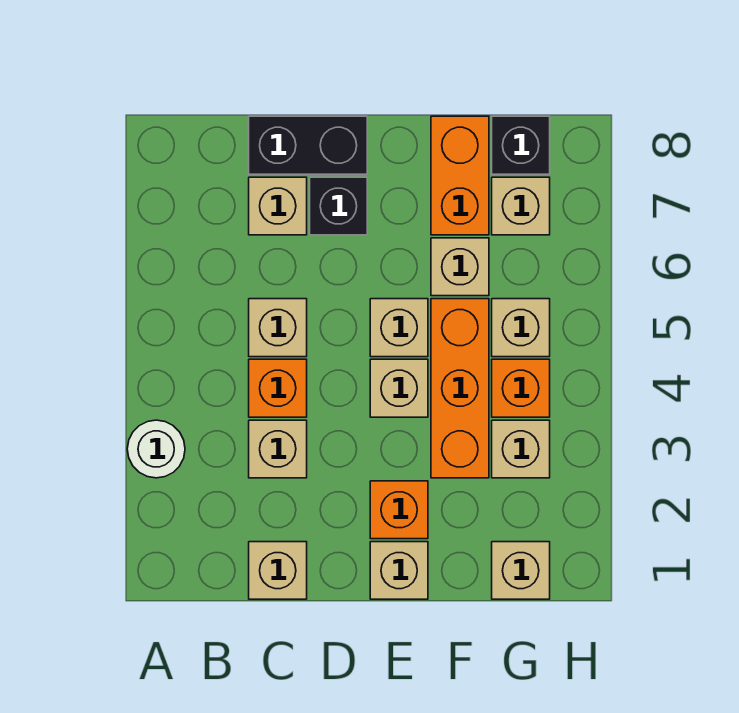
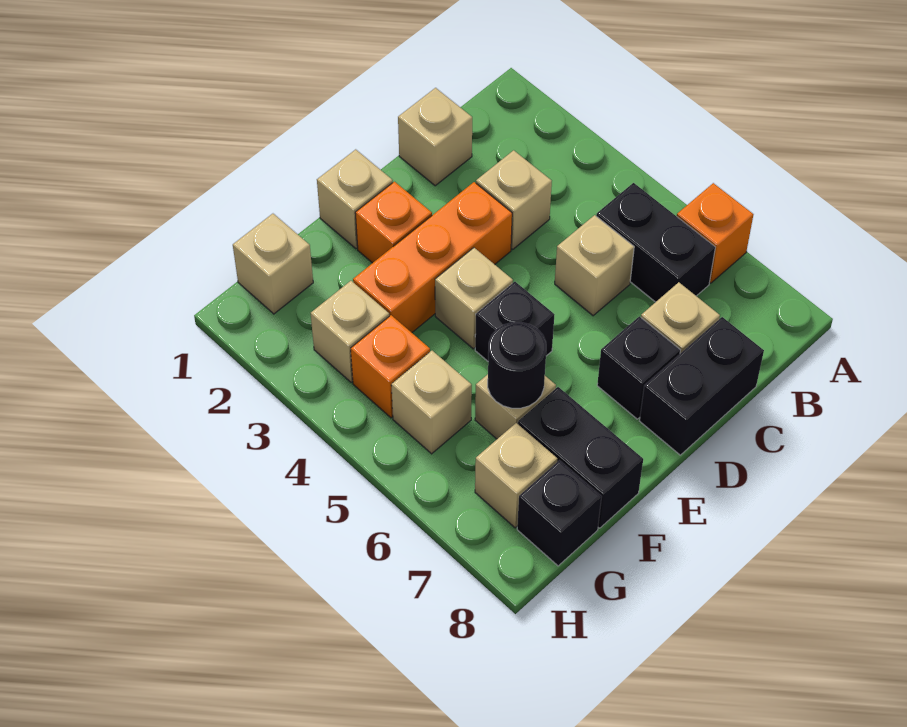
white 1x1 round brick [127,420,185,478] -> none
none -> black 1x2 brick [596,183,715,302]
orange 1x1 brick [249,359,307,417] -> orange 1x1 brick moved to [677,183,753,283]
tan 1x1 brick [370,299,428,357] -> black 1x1 brick [475,282,554,361]
orange 1x3 brick [431,299,489,478] -> orange 1x3 brick turned to [353,182,512,333]
none -> black 1x1 round brick [488,322,546,408]
orange 1x2 brick [431,116,489,235] -> black 1x2 brick [518,387,643,528]

